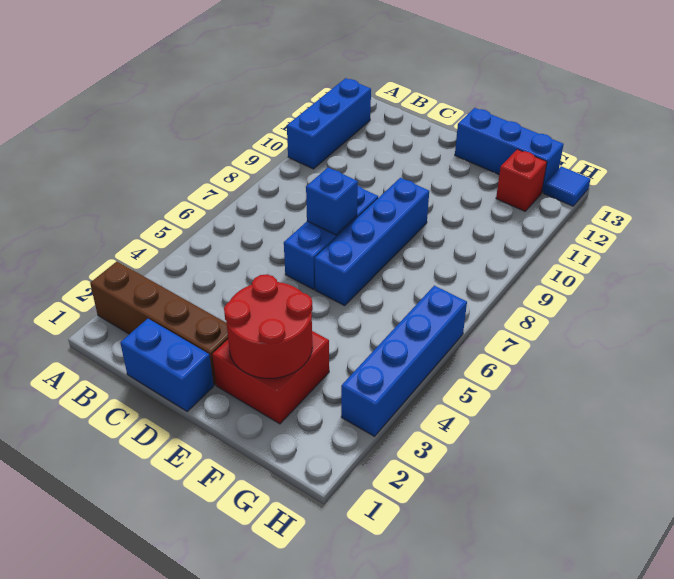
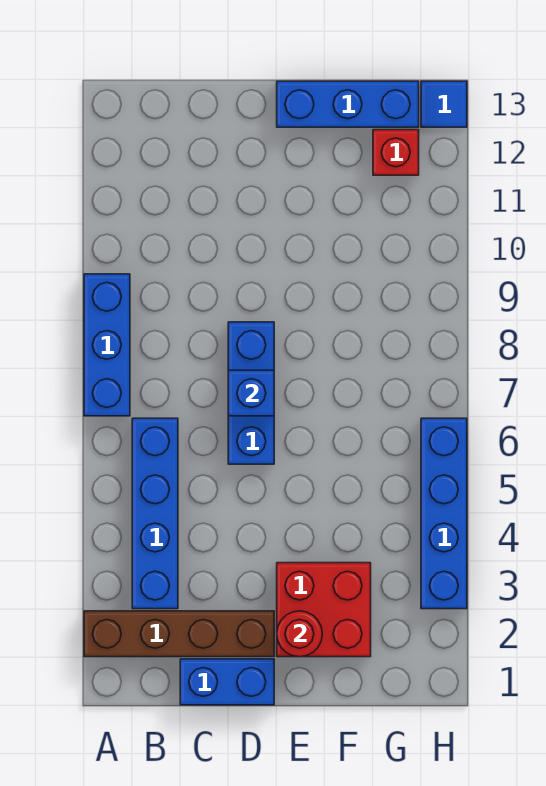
blue 1x3 brick [287,78,371,169] -> blue 1x3 brick moved to [84,274,130,416]
red 2x2 round brick [224,274,313,379] -> red 1x1 round brick [277,611,322,657]
blue 1x4 brick [315,178,429,306] -> blue 1x4 brick moved to [132,418,178,609]

